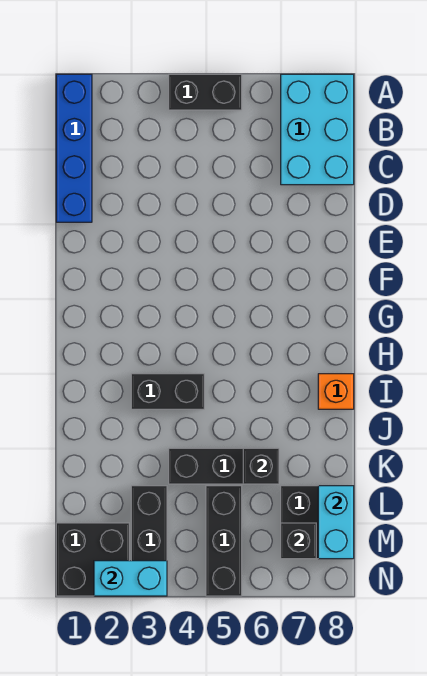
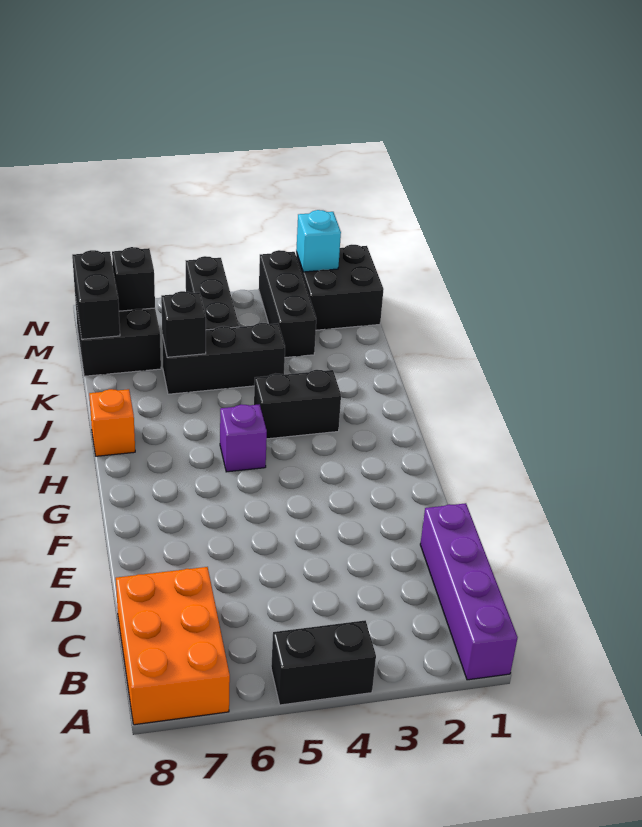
blue 1x4 brick [56,74,92,222] -> purple 1x4 brick [420,503,518,680]
cyan 2x3 brick [281,74,354,185] -> orange 2x3 brick [116,567,230,725]
none -> purple 1x1 brick [220,404,267,472]
cyan 1x2 brick [318,486,354,559] -> black 1x2 brick [72,250,120,339]
cyan 1x2 brick [94,561,167,596] -> cyan 1x1 brick [296,210,341,272]

